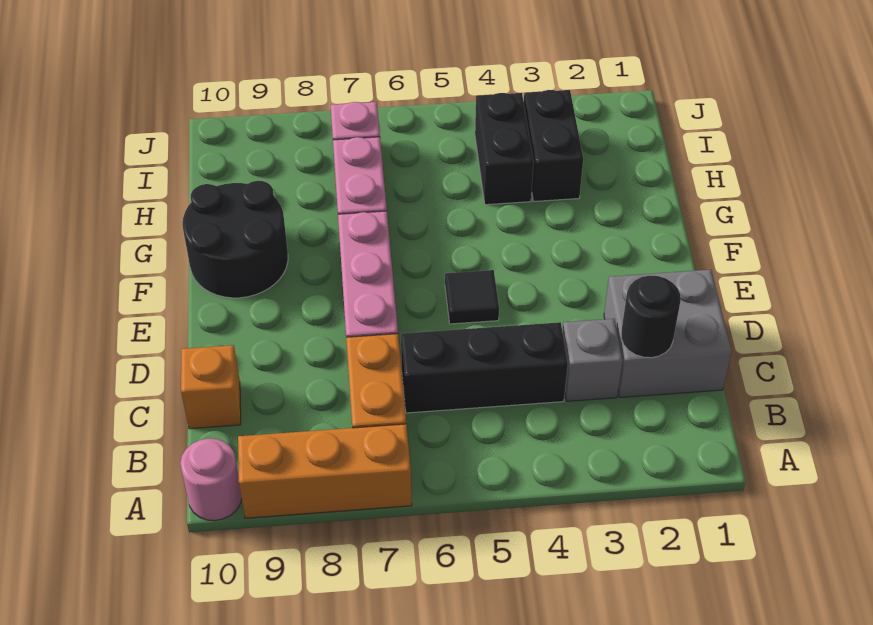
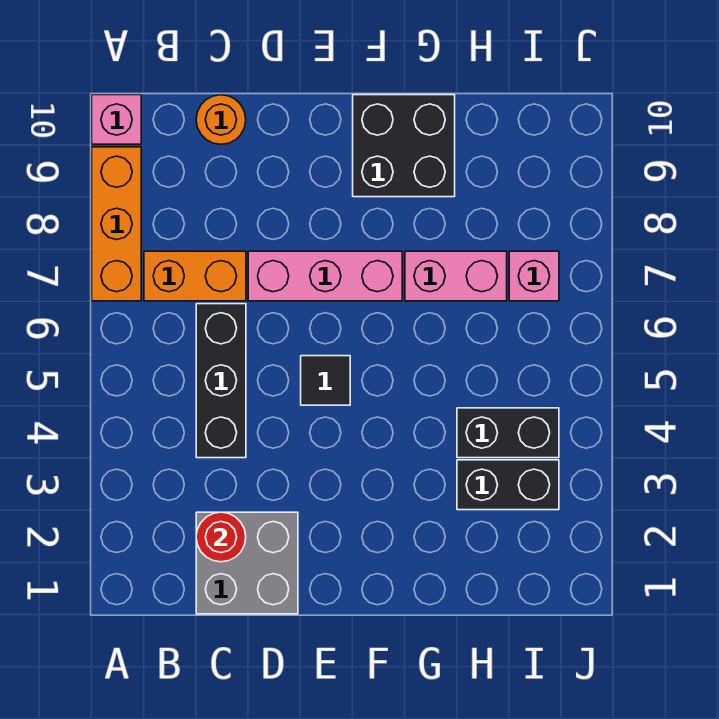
pink 1x1 round brick [180,438,242,521] -> pink 1x1 brick [92,95,141,144]
black 1x1 round brick [621,276,681,358] -> red 1x1 round brick [196,512,246,562]
grey 1x1 brick [562,319,623,401] -> none
orange 1x1 brick [181,345,241,429] -> orange 1x1 round brick [196,95,246,144]
black 2x2 round brick [183,181,288,298] -> black 2x2 brick [353,95,455,197]

